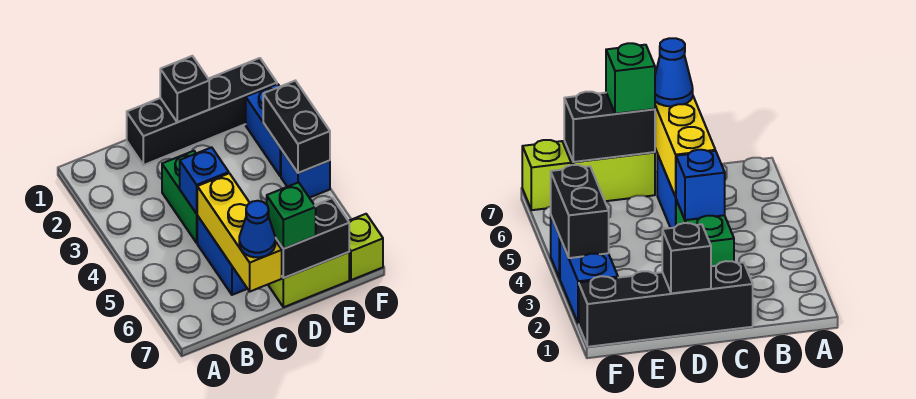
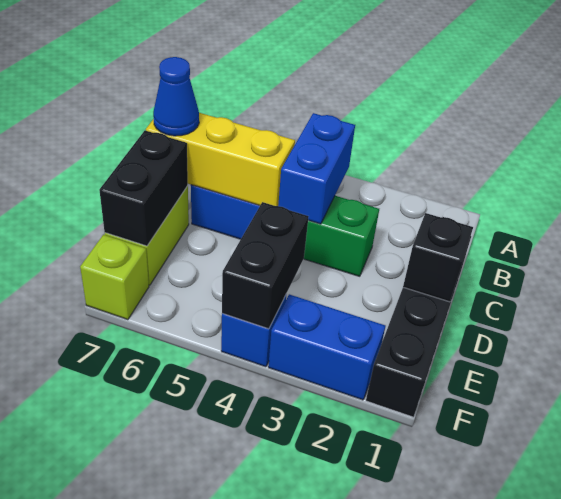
blue 1x1 brick [180,147,229,214] -> blue 1x2 brick [278,113,355,224]
green 1x1 brick [267,182,316,249] -> none
black 1x2 brick [263,81,330,173] -> black 1x2 brick turned to [222,202,309,329]

